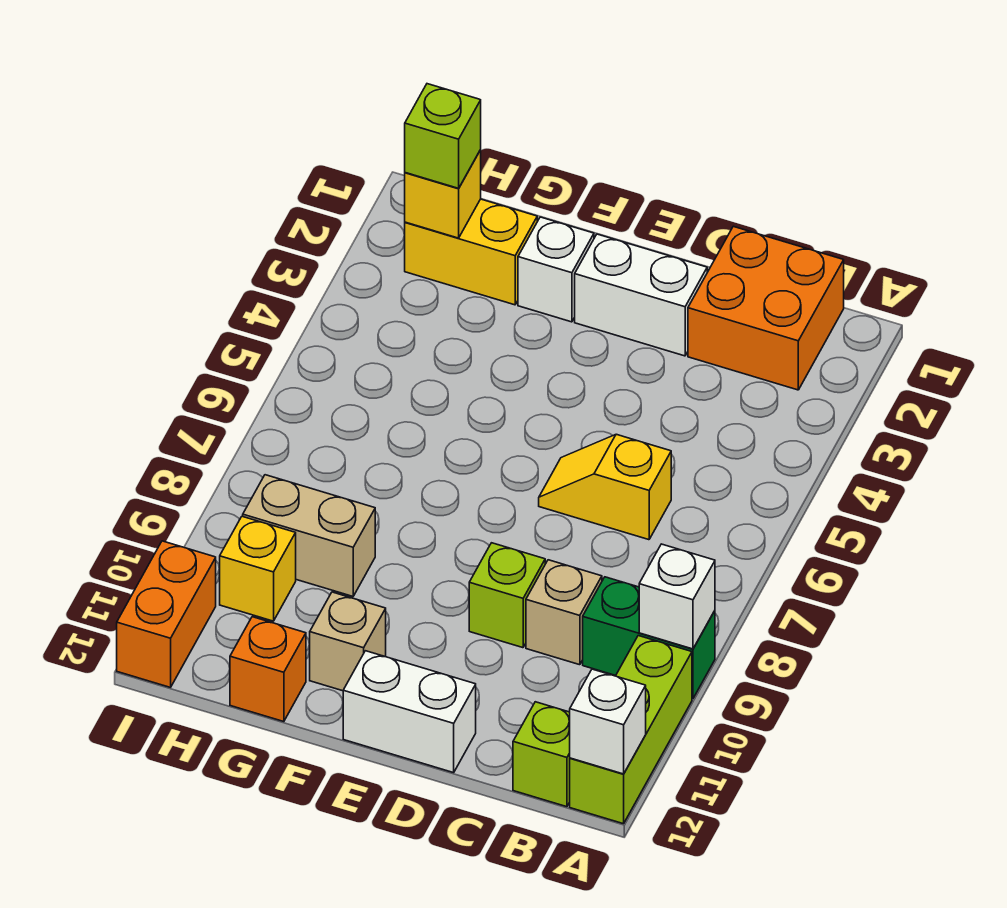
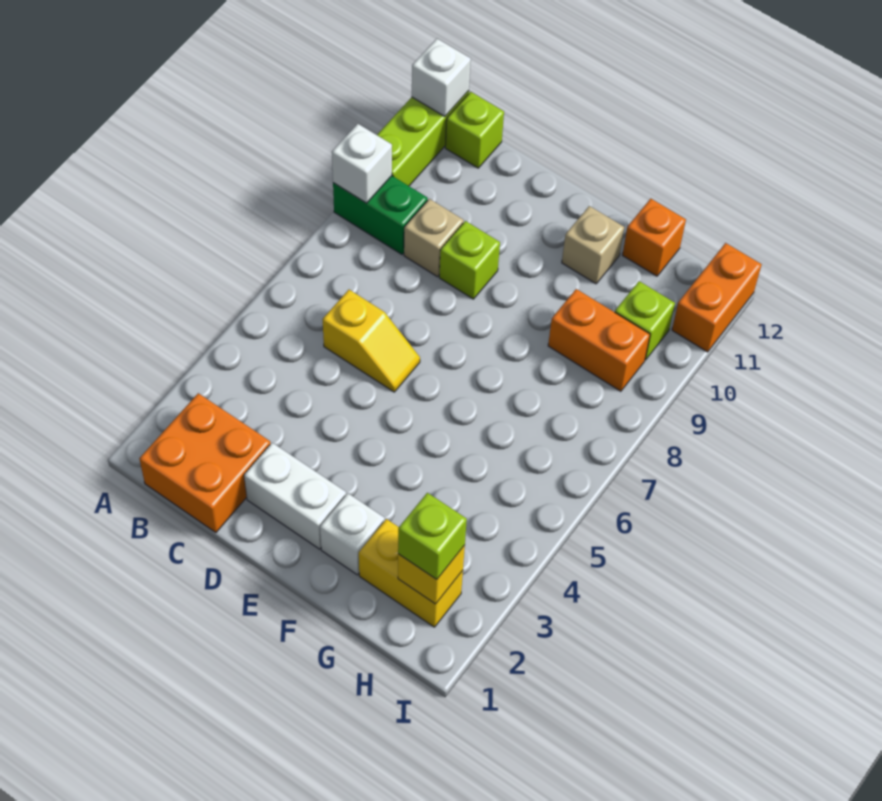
white 1x2 brick [343,651,476,773] -> none
tan 1x2 brick [243,475,375,596] -> orange 1x2 brick [548,289,650,391]
yellow 1x1 brick [220,516,296,621] -> lime 1x1 brick [615,281,675,360]

